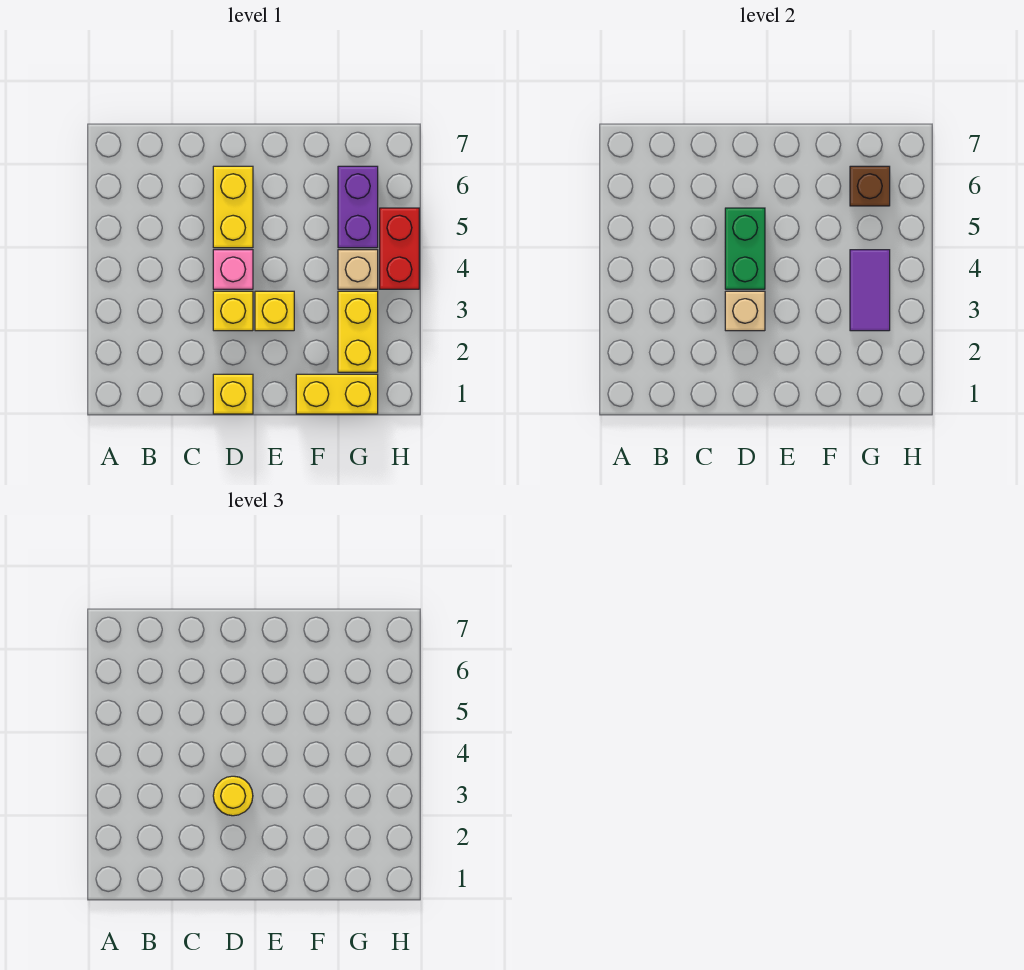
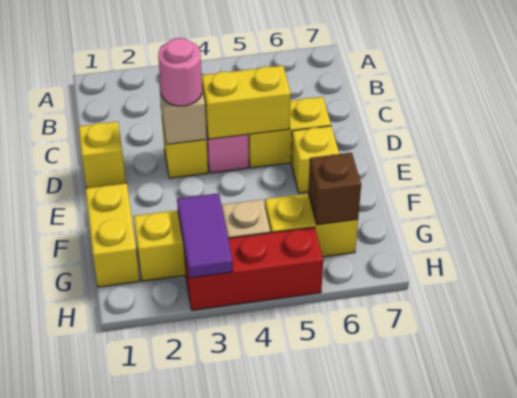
yellow 1x1 round brick [213,776,253,816] -> pink 1x1 round brick [158,38,202,106]
green 1x2 brick [725,208,765,289] -> yellow 1x2 brick [202,66,291,139]
yellow 1x1 brick [255,291,294,331] -> yellow 1x1 brick moved to [291,126,339,193]
purple 1x2 tile [850,250,890,331] -> purple 1x2 tile turned to [177,193,233,278]
purple 1x2 brick [338,166,378,248] -> yellow 1x2 brick [265,193,358,257]
red 1x2 brick [380,208,419,289] -> red 1x3 brick [184,227,323,310]

